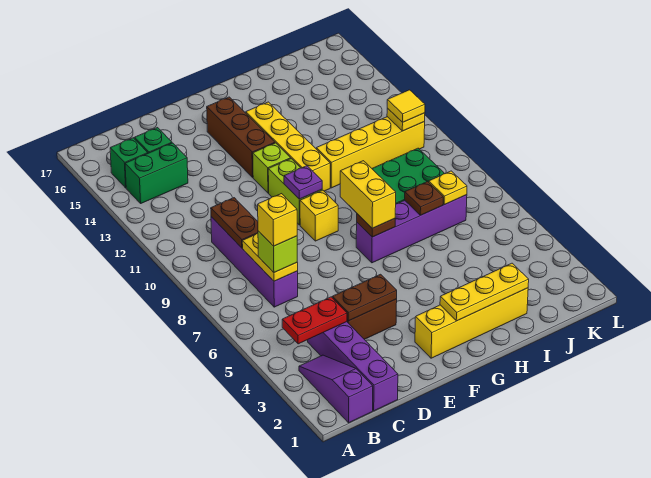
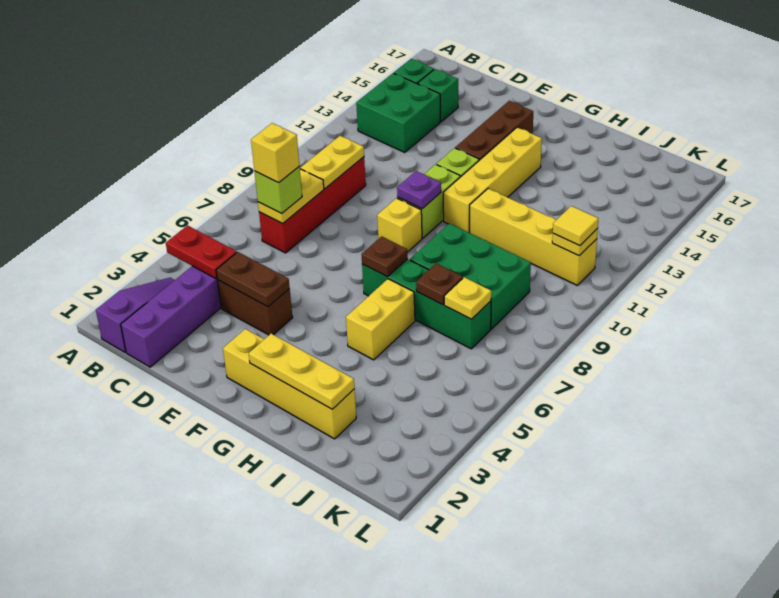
green 1x2 brick [125,143,188,203] -> green 2x2 brick [356,73,441,152]
purple 1x4 brick [211,217,298,307] -> red 1x4 brick [259,157,366,253]
brown 1x2 plate [211,198,258,248] -> yellow 1x2 plate [300,136,364,189]
purple 1x4 brick [356,195,467,263] -> green 1x4 brick [362,259,491,349]
yellow 1x2 brick [340,161,396,228] -> yellow 1x2 brick moved to [346,279,415,360]

